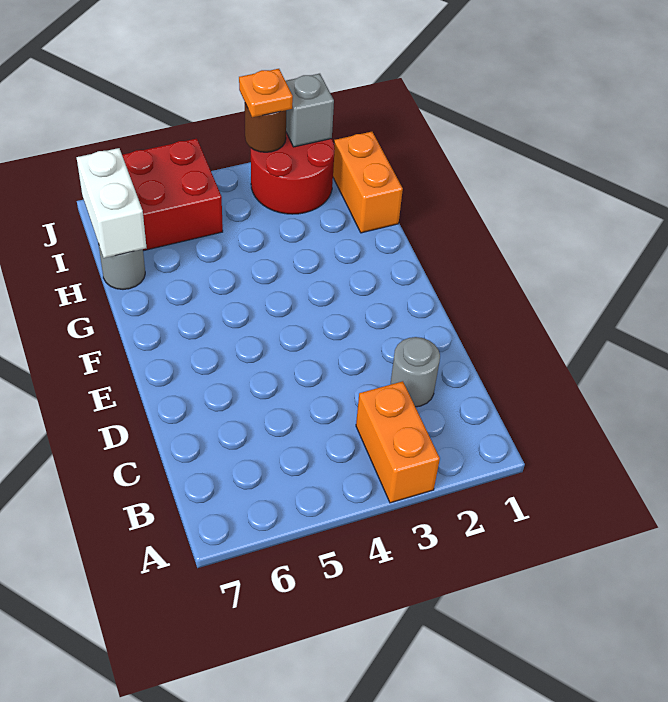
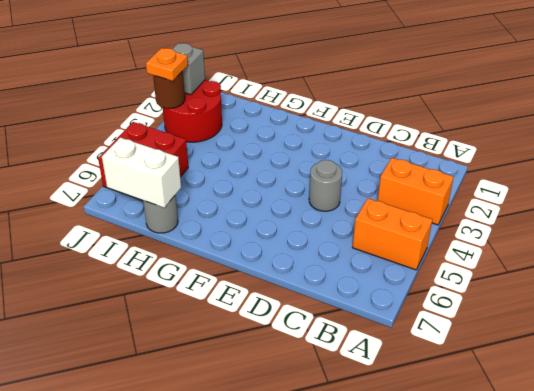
grey 1x1 round brick [390,337,440,407] -> grey 1x1 round brick moved to [309,160,342,211]
orange 1x2 brick [333,132,403,233] -> orange 1x2 brick moved to [352,198,432,270]

